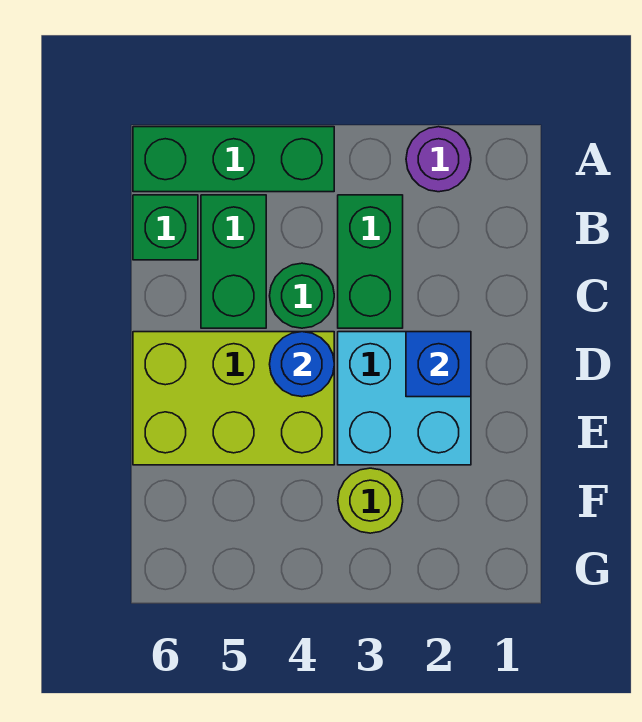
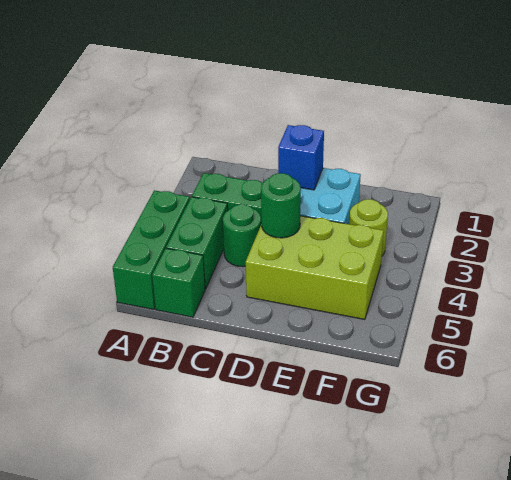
purple 1x1 round brick [406,127,471,192] -> none
green 1x2 brick [201,195,266,328] -> green 1x2 brick turned to [166,197,228,289]
lime 2x3 brick [133,332,334,465] -> lime 2x3 brick turned to [246,216,384,320]
blue 1x1 round brick [270,332,334,397] -> green 1x1 round brick [261,173,301,238]

